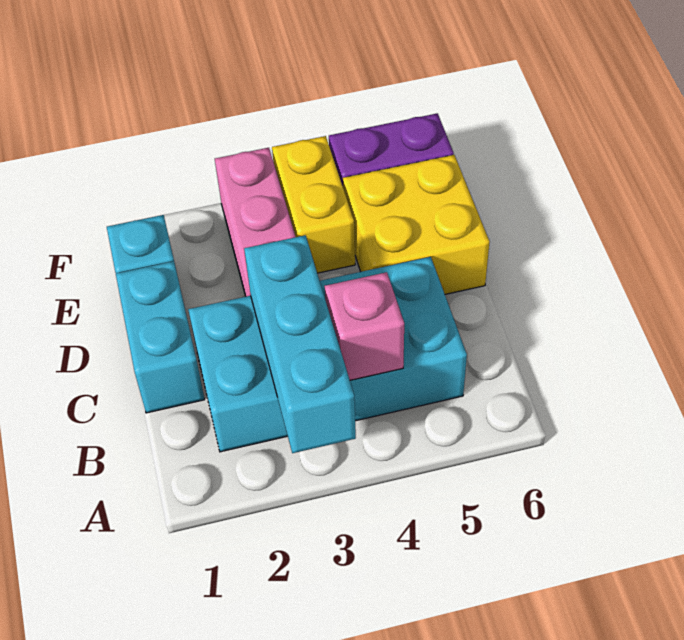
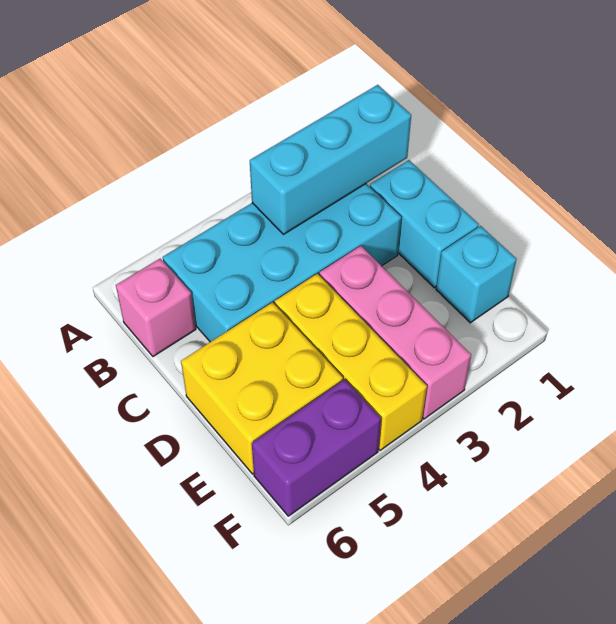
cyan 1x3 brick [244,235,356,453] -> cyan 1x3 brick turned to [250,85,411,235]
pink 1x1 brick [325,272,404,380] -> pink 1x1 brick moved to [116,259,196,357]
yellow 1x2 brick [272,136,355,273] -> yellow 1x3 brick [275,274,427,450]

